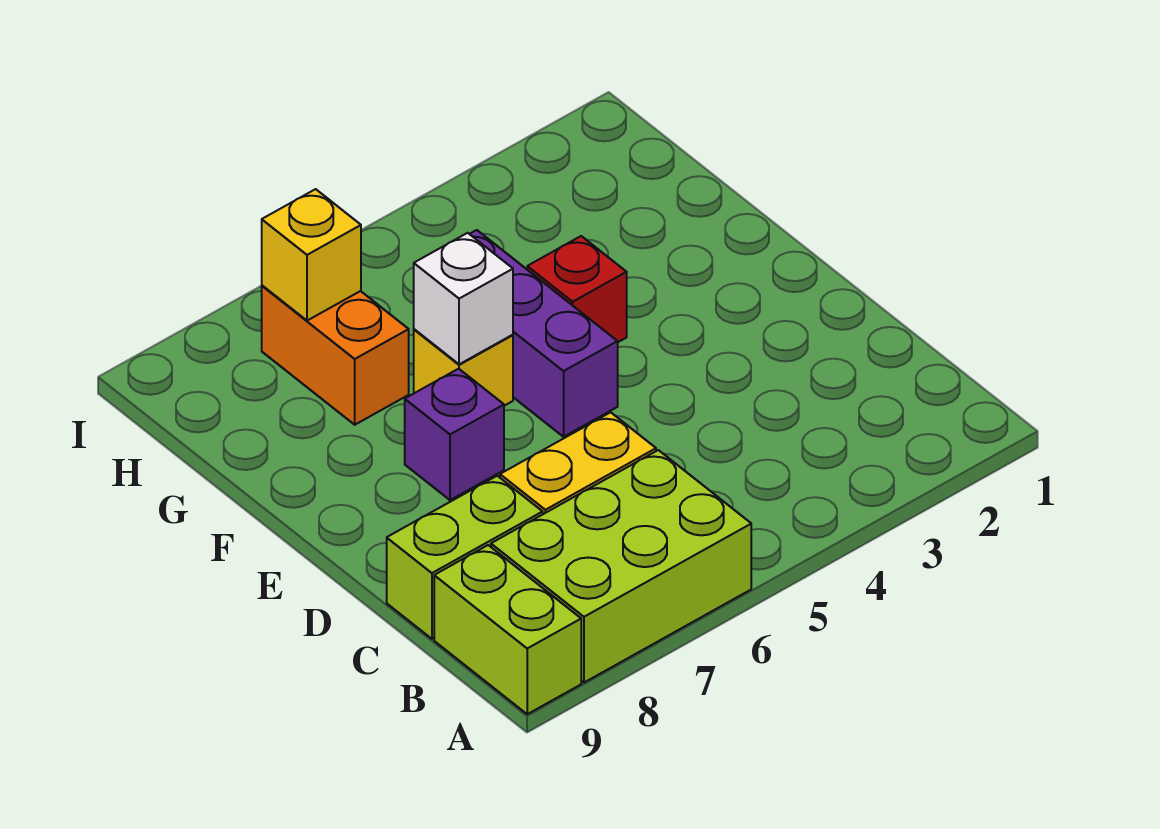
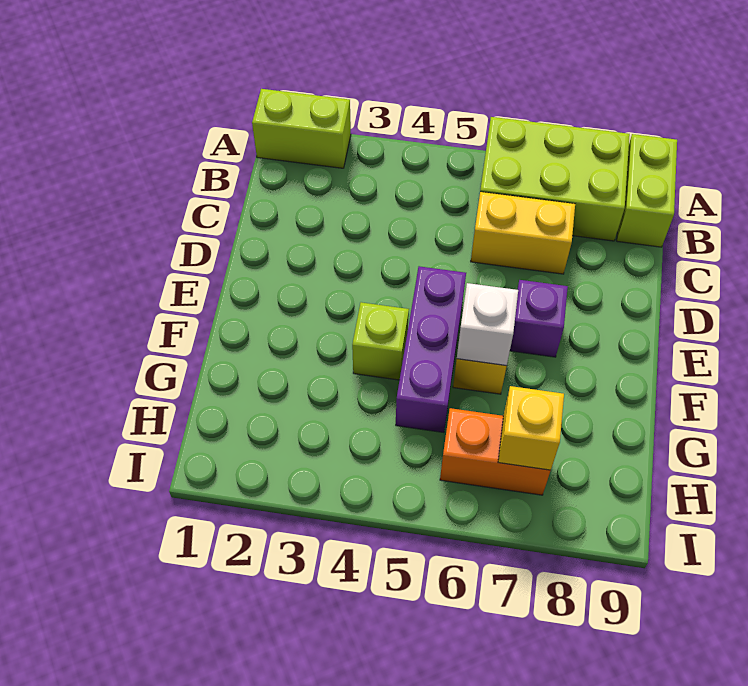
lime 1x2 brick [387,476,543,639] -> lime 1x2 brick moved to [252,89,351,168]
red 1x1 brick [527,236,627,342] -> lime 1x1 brick [352,302,409,380]
orange 1x2 brick [262,286,409,425] -> orange 1x2 brick turned to [440,408,551,495]

